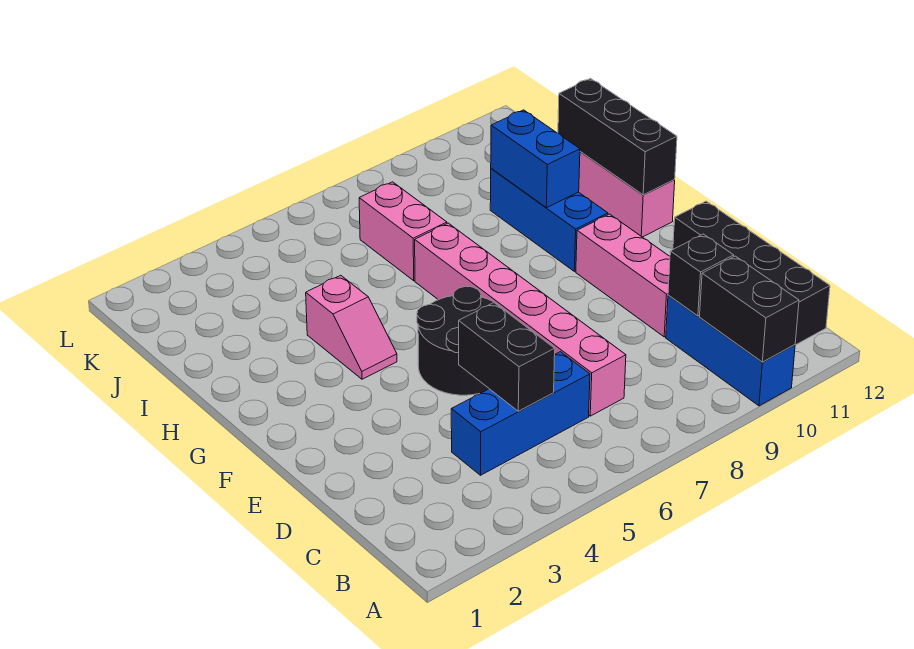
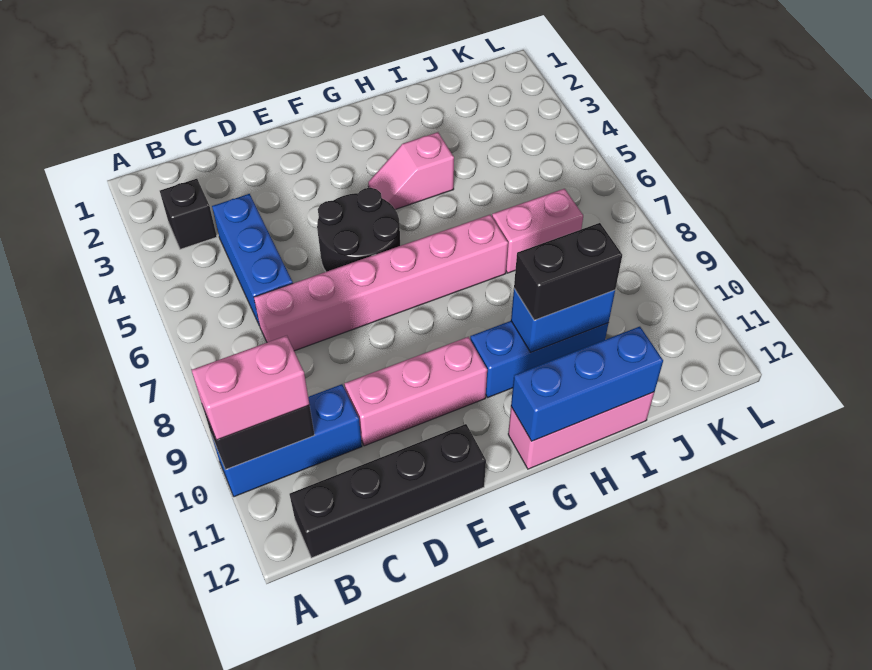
none -> pink 1x2 brick [192,336,309,440]
black 1x2 brick [459,303,555,411] -> black 1x2 brick moved to [514,223,622,320]
black 1x1 brick [668,234,734,316] -> black 1x1 brick moved to [160,179,217,249]
black 1x3 brick [558,79,677,195] -> blue 1x3 brick [511,327,663,441]

